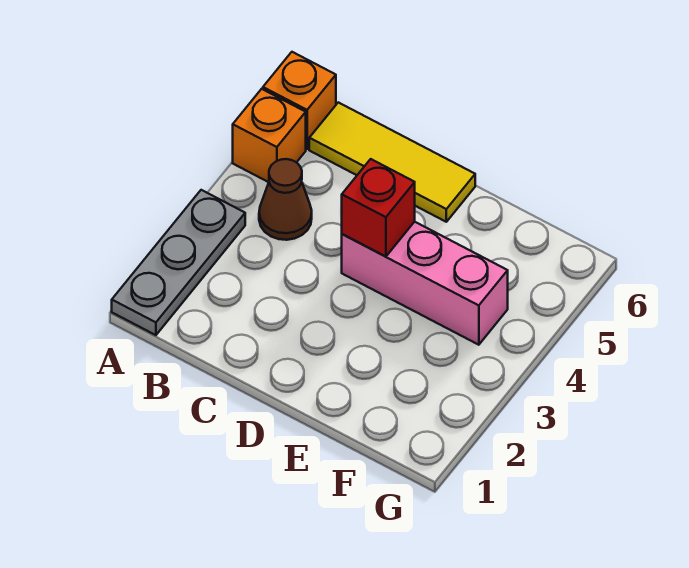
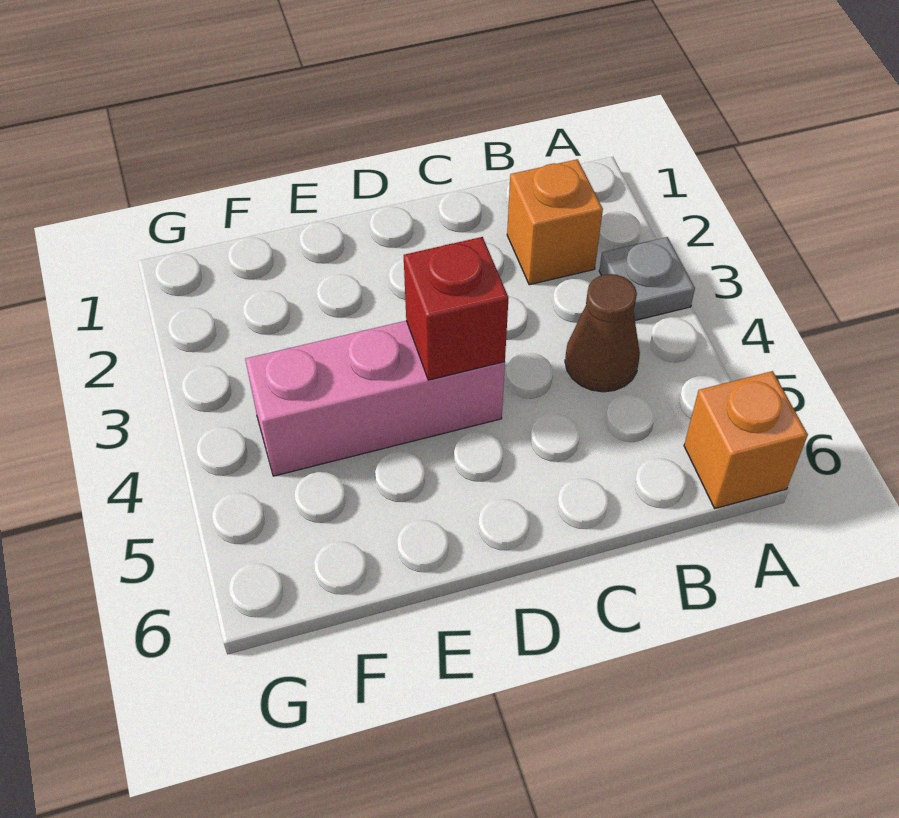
grey 1x3 plate [112,190,245,335] -> grey 1x1 plate [599,237,695,320]
orange 1x1 brick [233,89,306,182] -> orange 1x1 brick moved to [507,159,603,285]
yellow 1x3 tile [309,102,475,222] -> none

